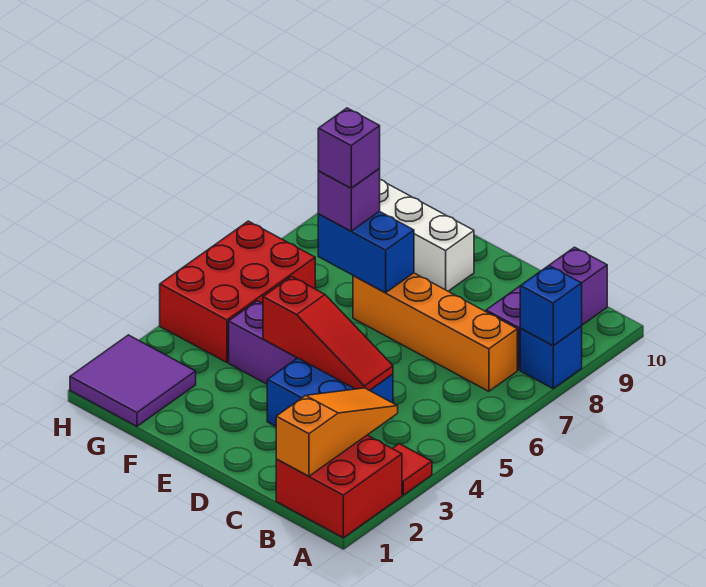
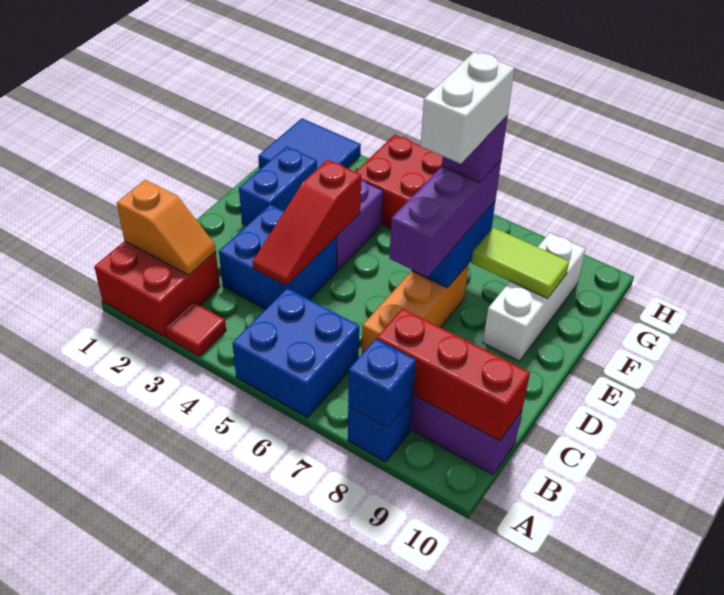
none -> blue 2x2 brick [232,288,359,418]
orange 1x3 slope [276,388,398,476] -> orange 1x2 slope [117,180,216,275]
orange 1x4 brick [353,273,517,391] -> orange 1x3 brick [362,264,469,354]
none -> red 1x3 brick [377,309,530,441]
none -> blue 1x2 brick [239,146,317,225]
none -> white 1x2 brick [420,52,515,164]
purple 1x1 brick [318,169,380,231] -> purple 1x3 brick [389,160,501,277]
none -> lime 1x2 tile [472,228,569,298]
purple 2x2 tile [70,335,196,426] -> blue 2x2 tile [258,118,361,169]

